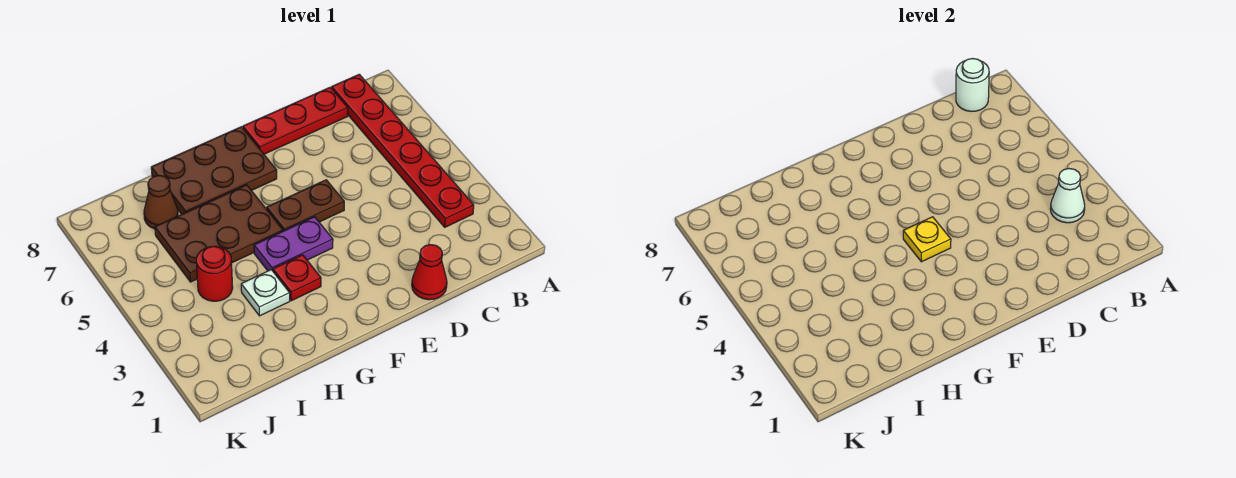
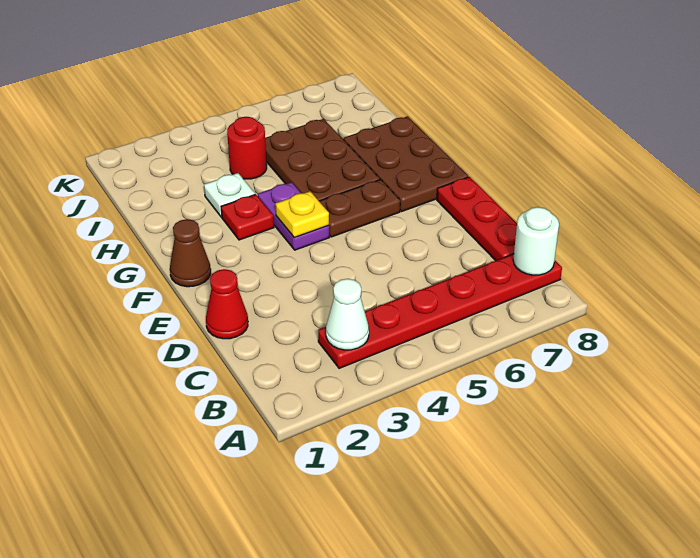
brown 1x2 plate [267,180,344,231] -> brown 1x2 plate turned to [319,179,400,237]
brown 1x1 cone [144,175,178,229] -> brown 1x1 cone moved to [170,219,211,287]

